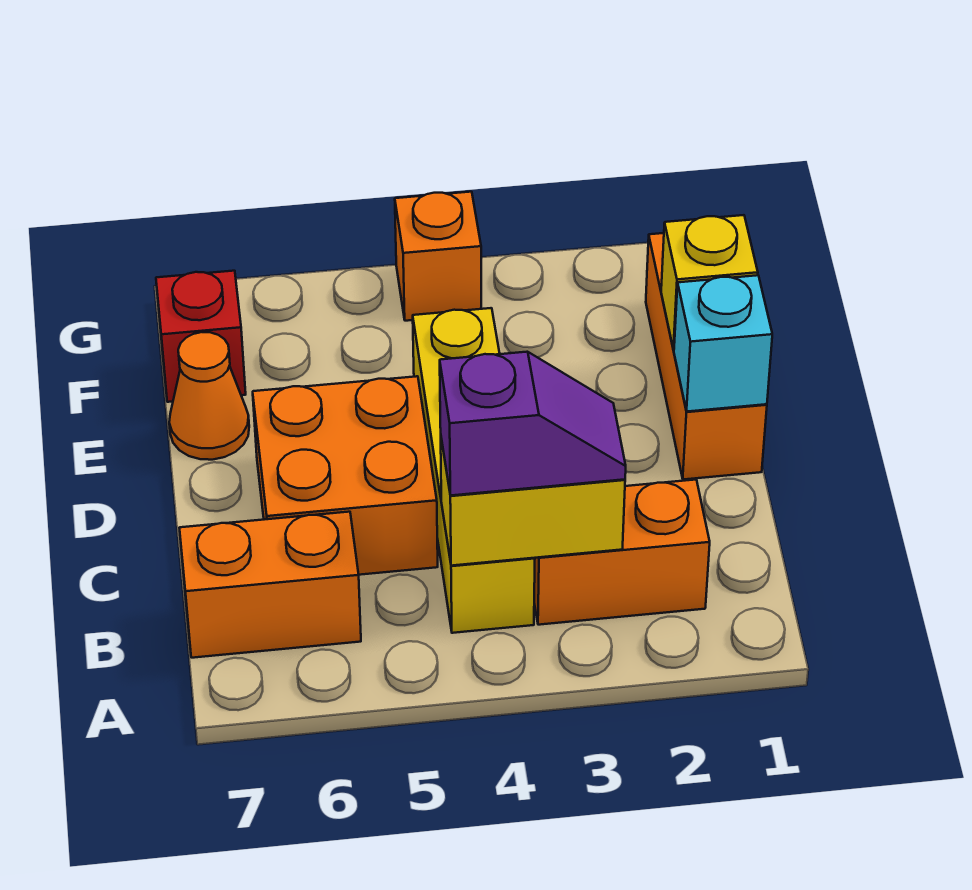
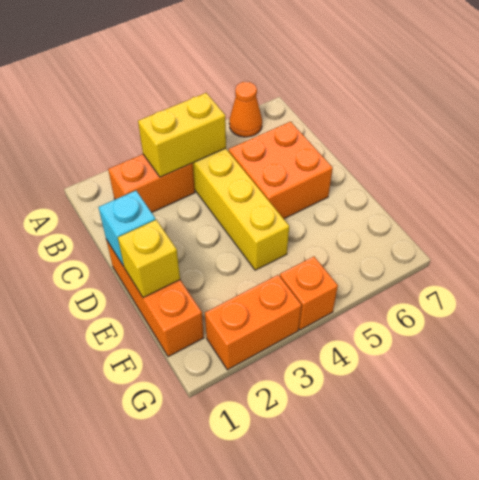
purple 1x2 slope [440,352,626,496] -> none
orange 1x2 brick [180,512,361,658] -> orange 1x2 brick moved to [205,275,302,370]
orange 1x1 cone [169,332,249,460] -> orange 1x1 cone moved to [229,82,262,137]
red 1x1 brick [156,271,246,402] -> none

